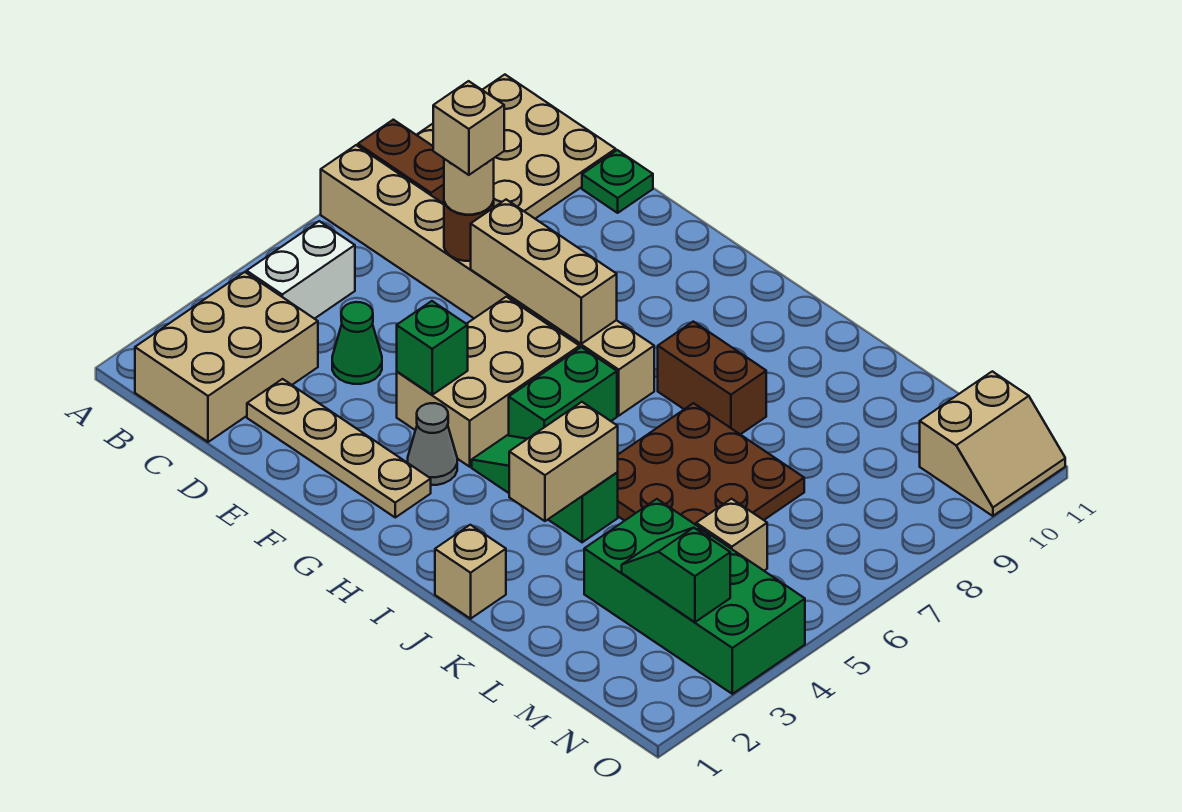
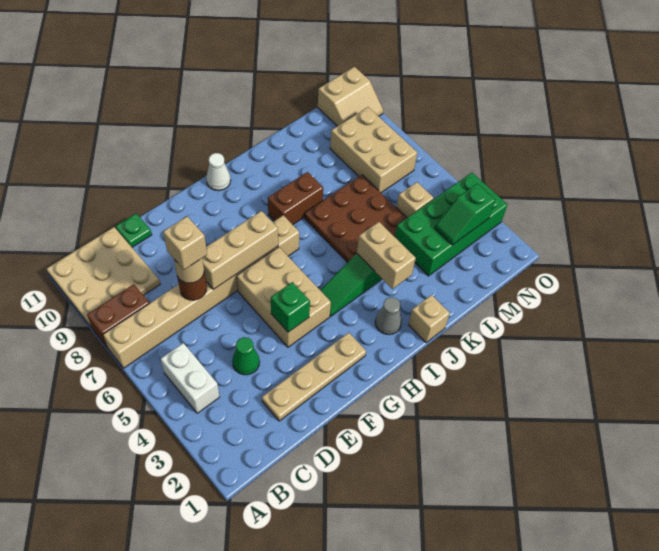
tan 2x3 brick [135,272,318,442] -> tan 2x3 brick moved to [330,107,417,193]
grey 1x1 cone [408,403,457,485] -> grey 1x1 cone moved to [375,297,402,334]
green 1x2 brick [509,347,617,439] -> none
none -> white 1x1 cone [206,153,231,191]
tan 2x2 slope [920,371,1065,516] -> tan 2x2 slope turned to [318,67,383,126]

